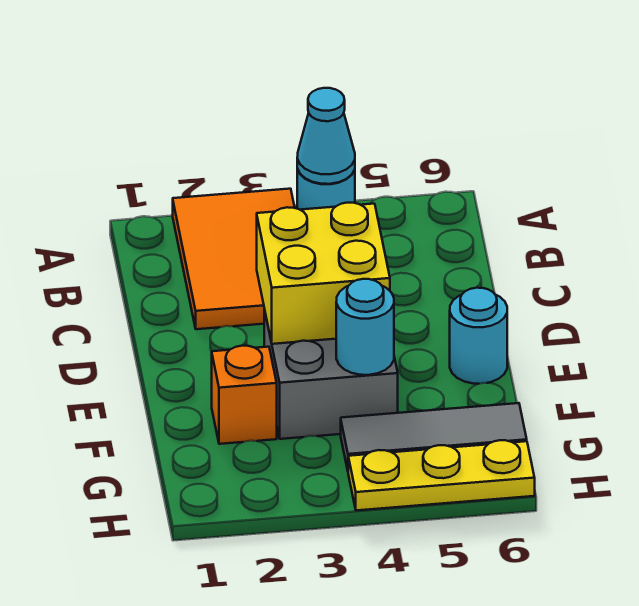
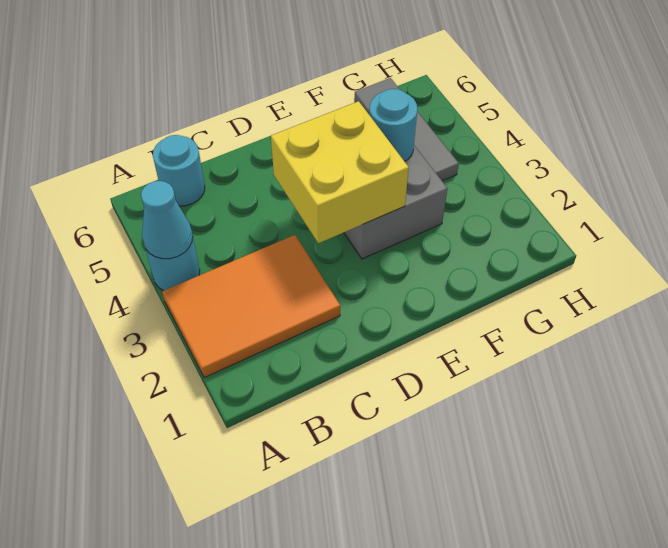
cyan 1x1 round brick [450,288,507,384] -> cyan 1x1 round brick moved to [153,135,205,206]
orange 1x1 brick [212,346,277,444] -> none
yellow 1x3 plate [348,440,535,511] -> none

